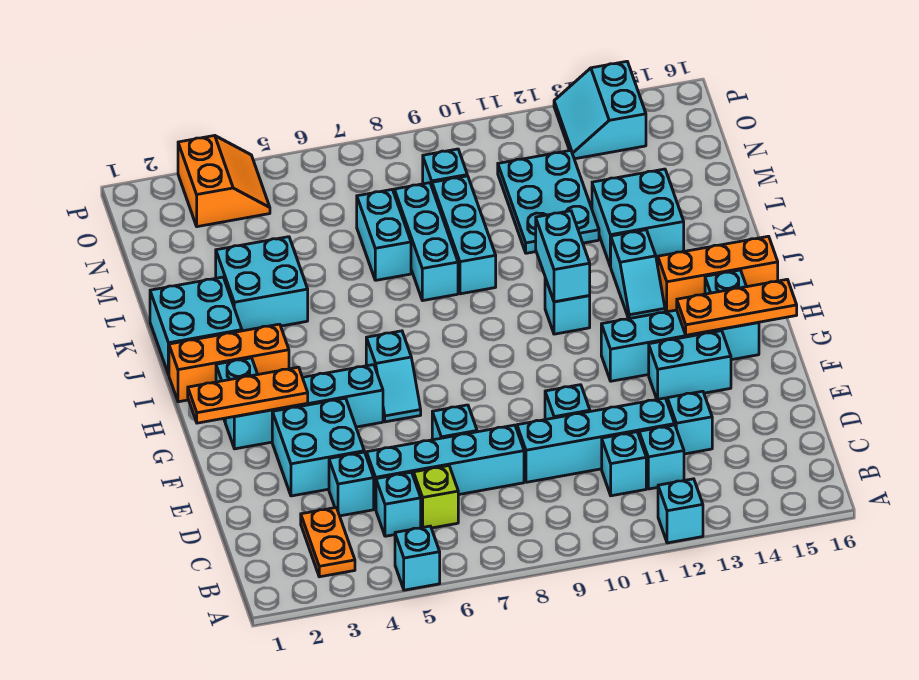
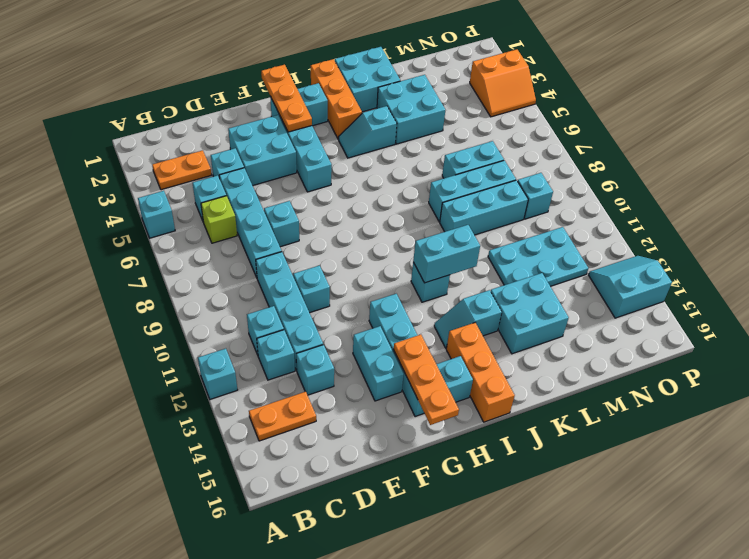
none -> orange 1x2 plate [249,392,316,441]
cyan 1x2 slope [366,331,421,422] -> cyan 1x2 slope moved to [339,106,397,158]

